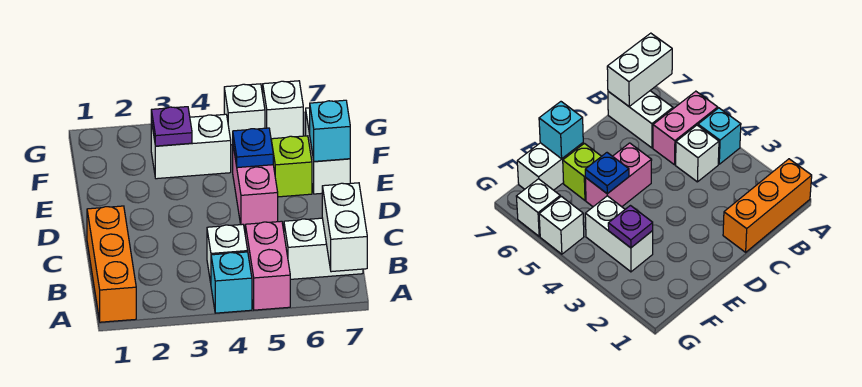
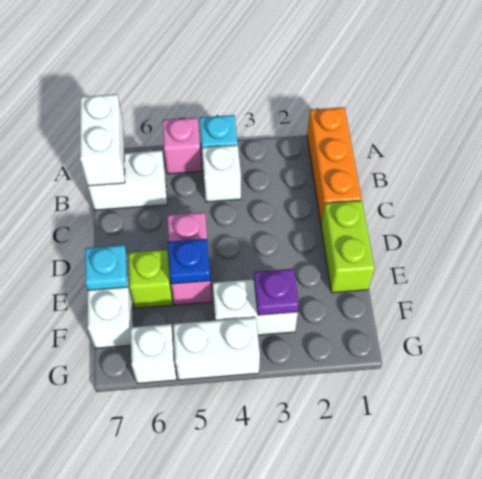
pink 1x2 brick [245,221,290,310] -> pink 1x1 brick [162,118,202,174]
none -> lime 1x2 brick [321,201,374,293]
cyan 1x1 brick [310,100,350,162] -> cyan 1x1 plate [85,245,127,290]
white 1x1 brick [224,84,265,145] -> white 1x2 brick [173,317,260,380]

